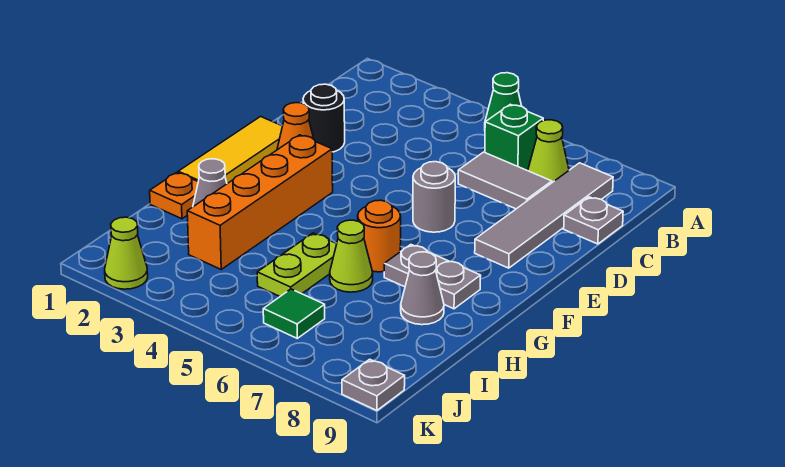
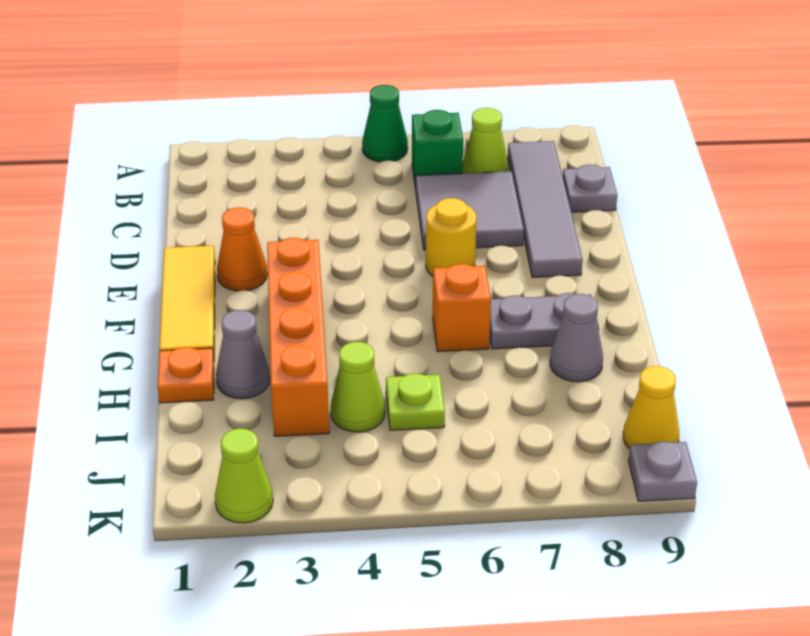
grey 1x2 tile [458,152,552,209] -> grey 2x2 tile [416,171,524,250]
black 1x1 round brick [303,84,345,152] -> none
grey 1x1 round brick [413,162,455,232] -> yellow 1x1 round brick [426,198,477,276]
orange 1x1 round brick [358,200,401,272] -> orange 1x1 brick [433,264,491,352]
lime 1x2 plate [257,233,337,296] -> lime 1x1 plate [386,374,445,430]
lime 1x1 cone [330,220,373,292] -> lime 1x1 cone moved to [331,342,385,432]
green 1x1 tile [263,289,325,338] -> none
none -> yellow 1x1 cone [623,366,679,449]

